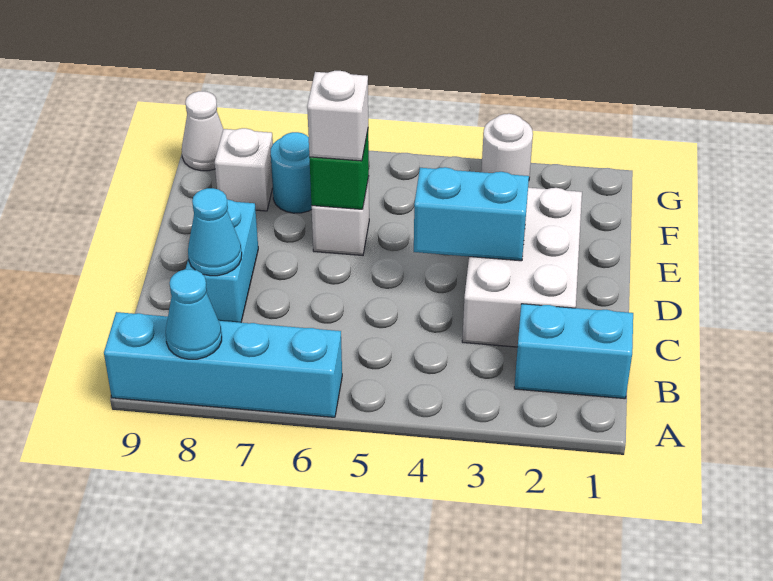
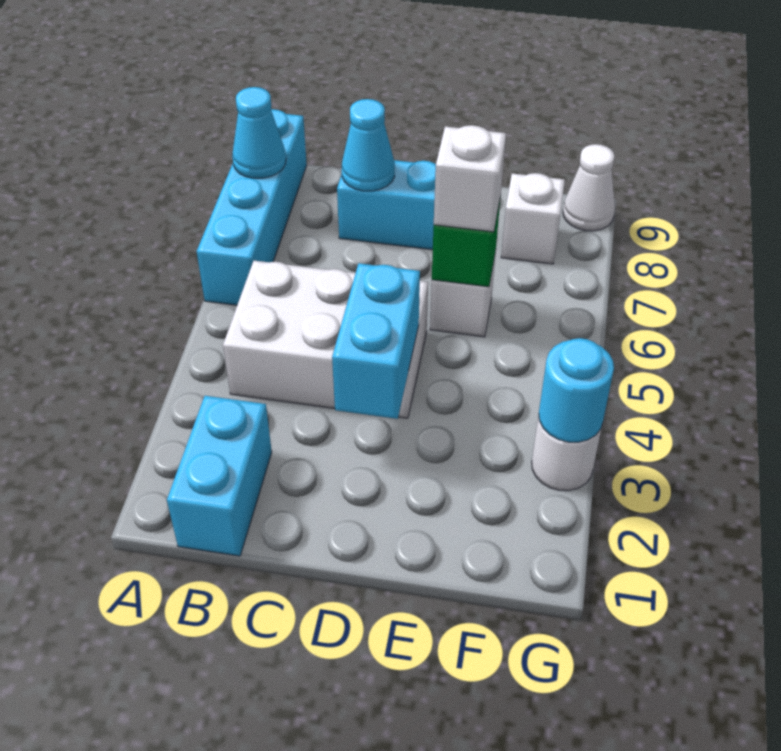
white 2x3 brick [462,188,582,347] -> white 2x3 brick moved to [223,261,428,418]
cyan 1x1 round brick [271,132,312,213] -> cyan 1x1 round brick moved to [539,338,614,442]

